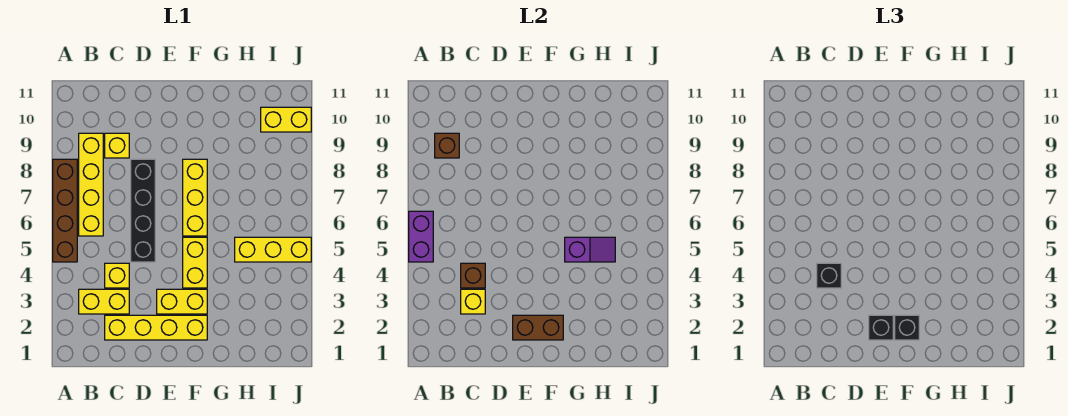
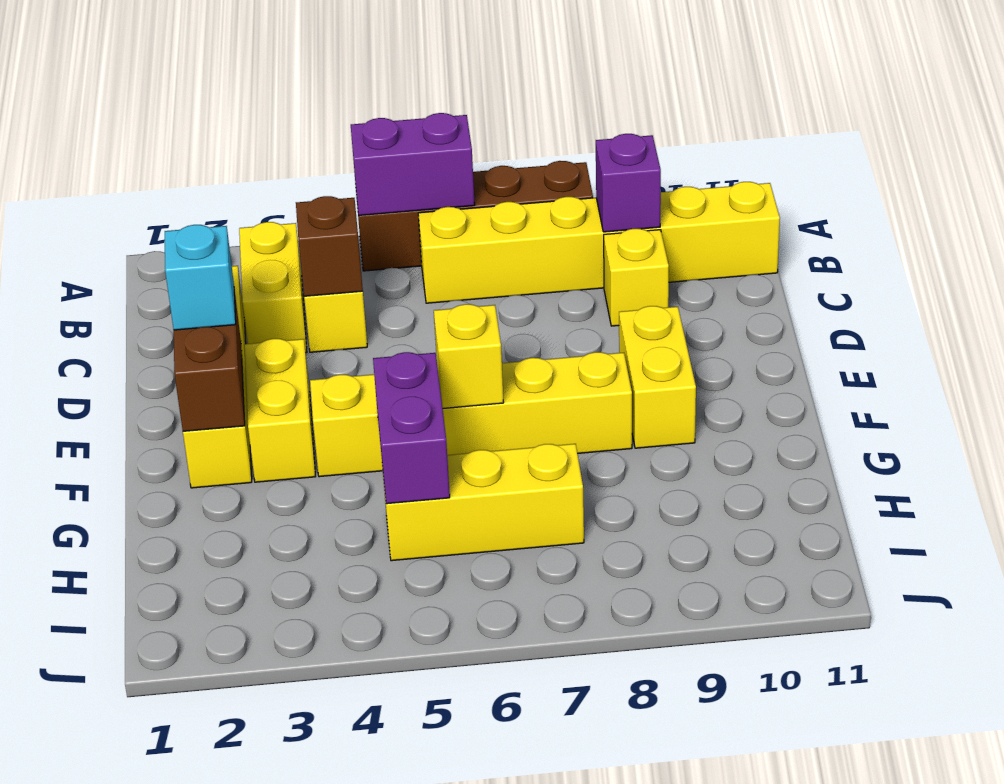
yellow 1x4 brick [79,133,103,236] -> yellow 1x6 brick [418,182,780,303]
brown 1x1 brick [435,133,459,158] -> purple 1x1 brick [596,134,661,232]
yellow 1x1 brick [461,289,485,314] -> yellow 1x1 brick moved to [434,304,504,409]
black 1x1 brick [817,263,841,288] -> none
black 1x4 brick [131,159,155,262] -> none
black 1x1 brick [869,315,893,340] -> cyan 1x1 brick [165,225,236,330]
black 1x1 brick [895,315,919,340] -> none
purple 1x2 slope [565,237,615,262] -> purple 1x2 brick [373,352,450,504]
yellow 1x3 brick [235,237,311,262] -> yellow 1x3 brick turned to [382,444,584,561]
yellow 1x2 brick [261,107,311,132] -> yellow 1x2 brick moved to [619,306,696,448]

